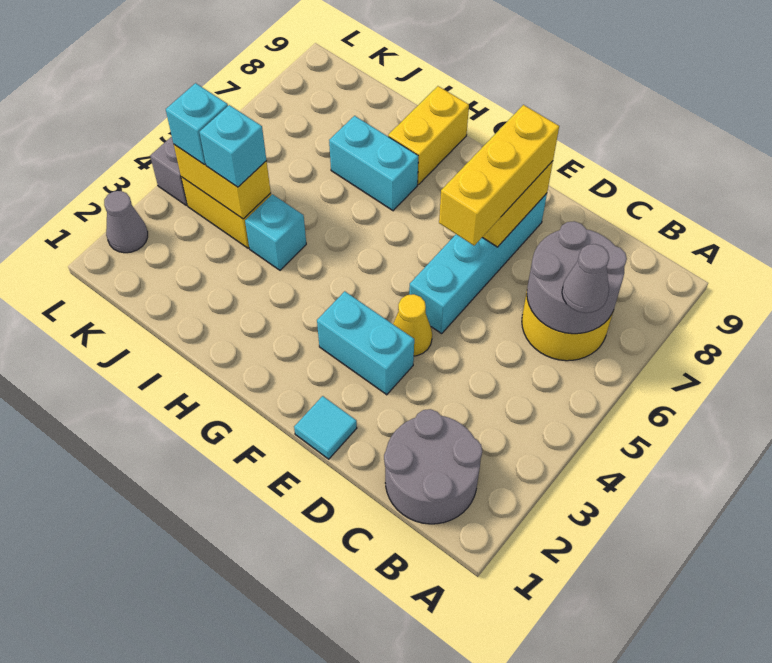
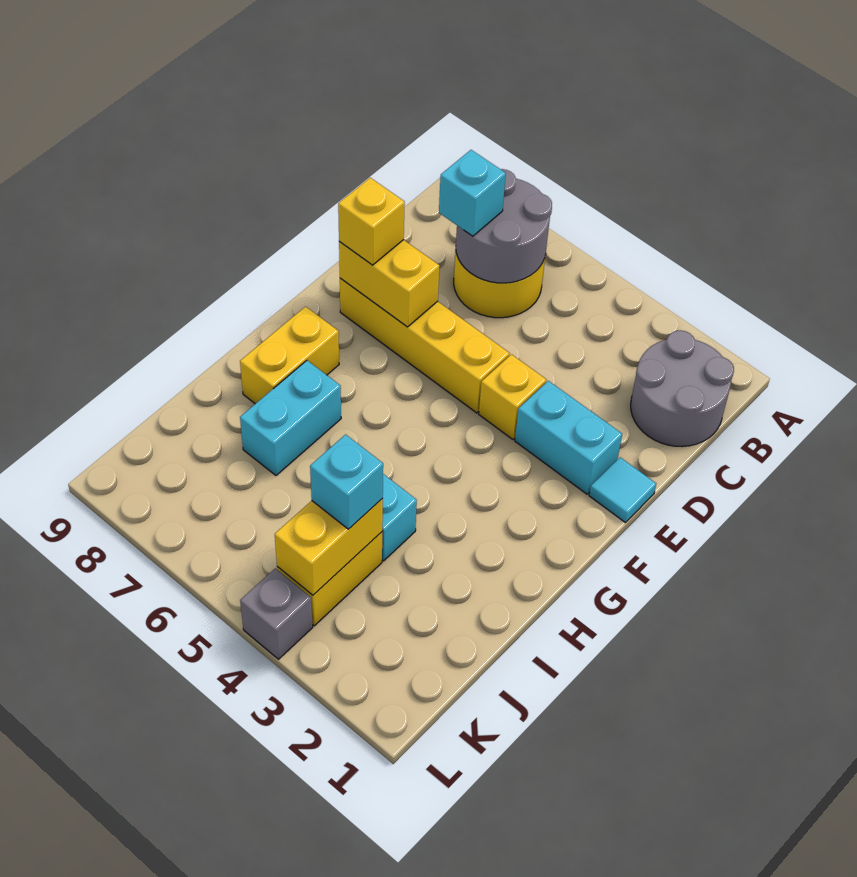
grey 1x1 cone [562,244,609,313] -> none
cyan 1x2 brick [317,291,414,395] -> cyan 1x2 brick turned to [515,381,622,494]
yellow 1x1 cone [393,294,432,356] -> yellow 1x1 brick [479,354,546,439]
cyan 1x4 brick [409,193,547,334] -> yellow 1x4 brick [340,278,510,413]
yellow 1x3 brick [439,105,559,245] -> yellow 1x1 brick [338,178,405,265]
yellow 1x2 brick [388,86,469,185] -> yellow 1x2 brick turned to [240,307,339,404]
cyan 1x1 brick [166,83,228,165] -> cyan 1x1 brick moved to [439,150,506,236]
grey 1x1 cone [104,191,148,253] -> none

